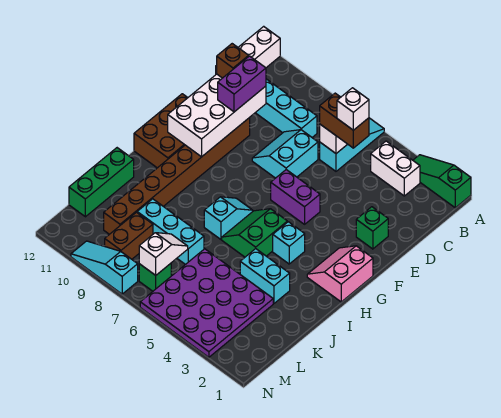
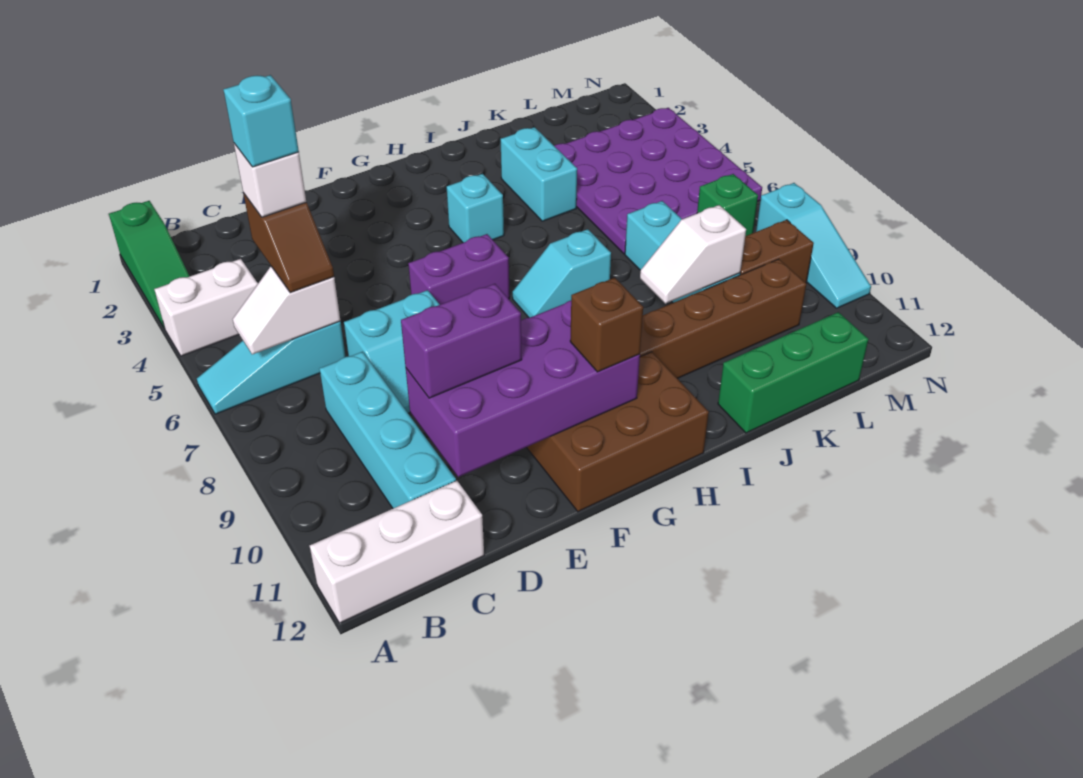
white 1x2 brick [371,141,420,196] -> white 1x2 brick turned to [154,259,258,356]
brown 1x2 brick [320,93,369,148] -> brown 1x2 slope [243,193,334,293]
none -> cyan 1x1 brick [224,75,299,167]
white 2x4 brick [168,74,266,157] -> purple 2x4 brick [406,300,640,477]
brown 1x1 brick [217,44,249,78] -> brown 1x1 brick moved to [570,278,643,372]
green 1x1 brick [356,207,388,249] -> none
purple 1x2 brick [271,170,320,224] -> purple 1x2 brick turned to [408,234,510,305]
pink 2x2 slope [307,246,373,302] -> none
green 2x2 slope [222,209,287,257] -> none
white 1x2 slope [139,233,188,275] -> white 1x2 slope moved to [640,205,746,304]

